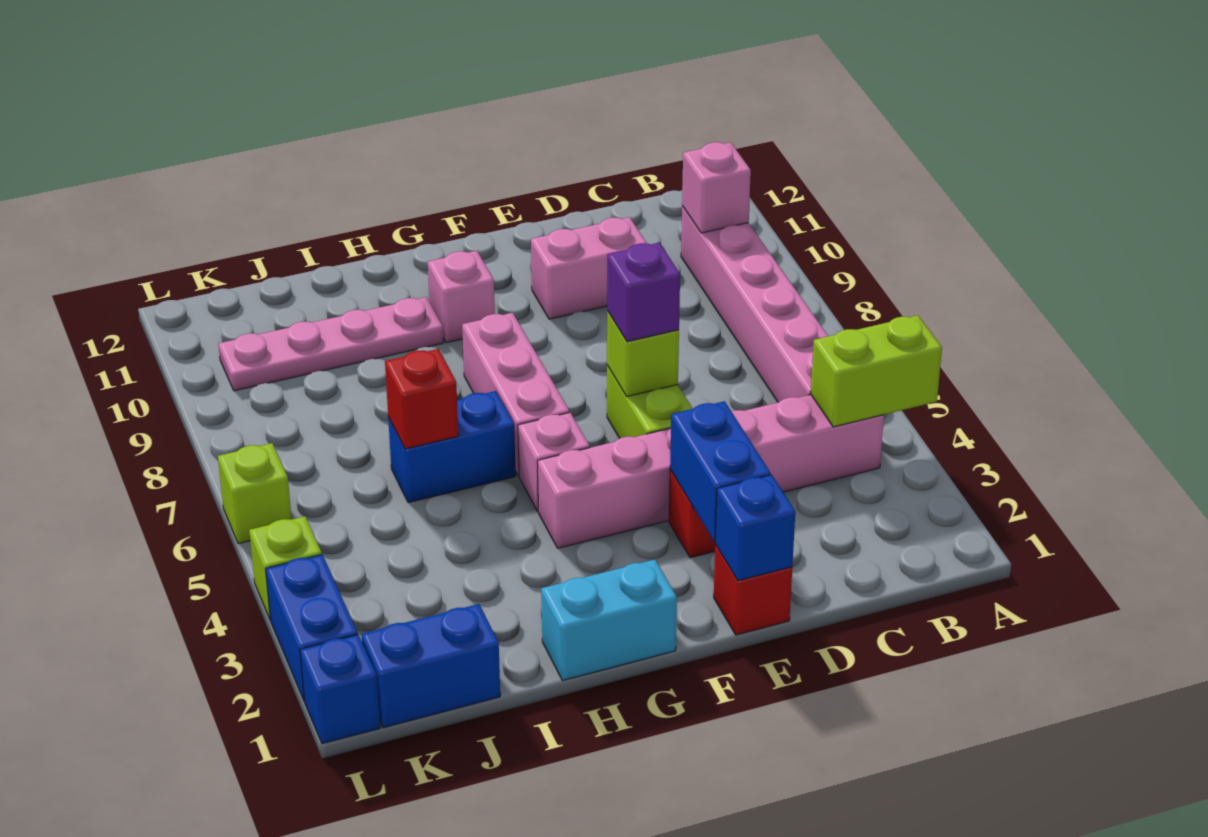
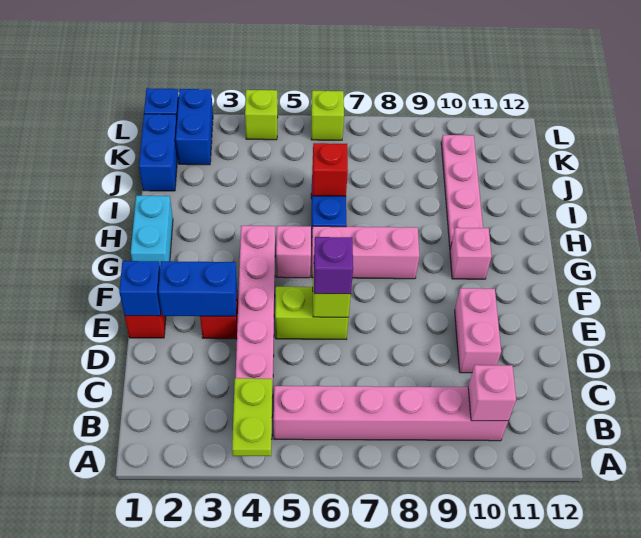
lime 1x2 brick [811,315,942,427] -> lime 1x2 plate [232,378,272,456]
blue 1x2 brick [266,555,358,701] -> blue 1x2 brick turned to [176,89,213,165]

